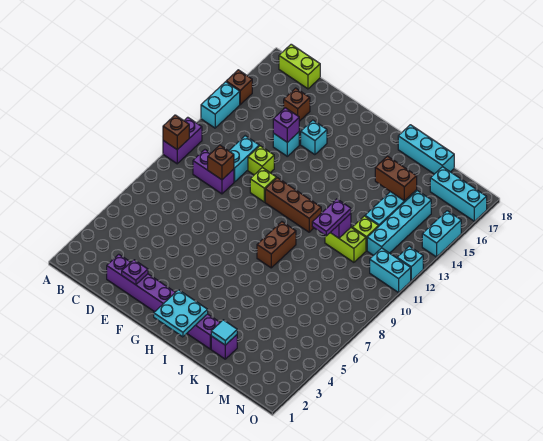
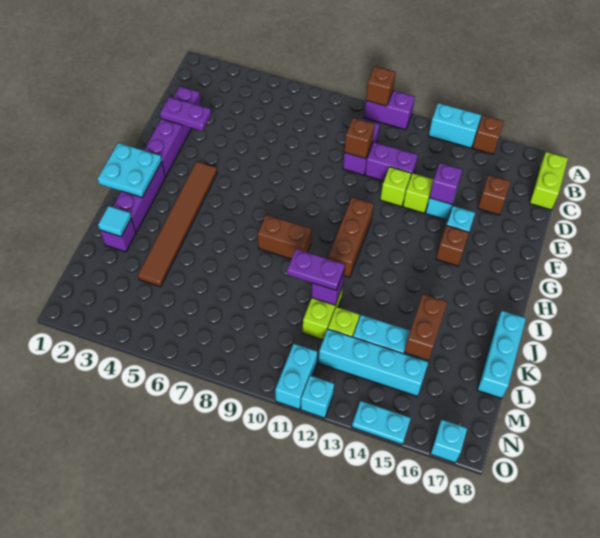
cyan 1x2 brick [229,136,259,182] -> purple 1x2 brick [365,142,418,181]
purple 1x1 plate [122,260,148,285] -> purple 1x2 plate [160,97,211,131]
lime 1x1 brick [250,168,277,202] -> lime 1x1 brick moved to [403,173,434,213]
none -> brown 1x6 tile [138,162,217,287]
none -> brown 1x1 brick [436,225,469,266]
cyan 1x3 brick [430,167,487,221] -> cyan 1x1 brick [430,420,467,463]
cyan 1x2 brick [422,211,461,257] -> cyan 1x2 plate [352,401,411,444]

